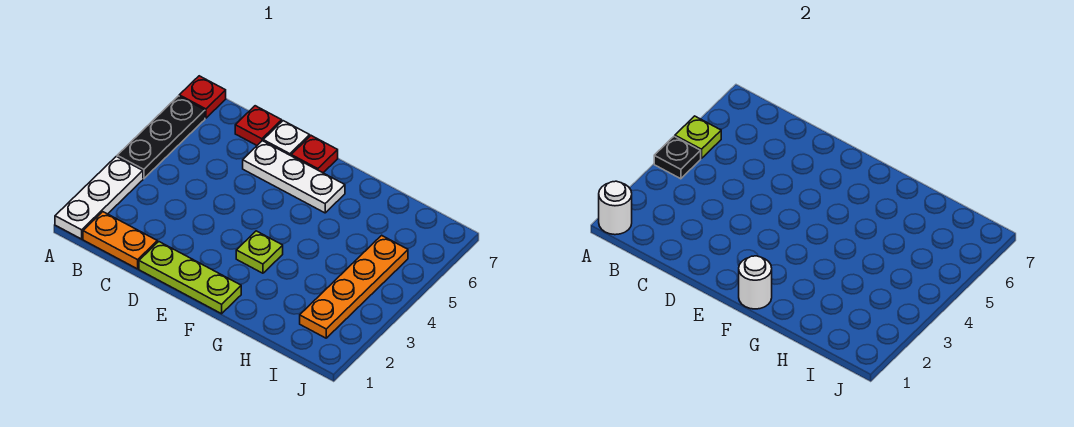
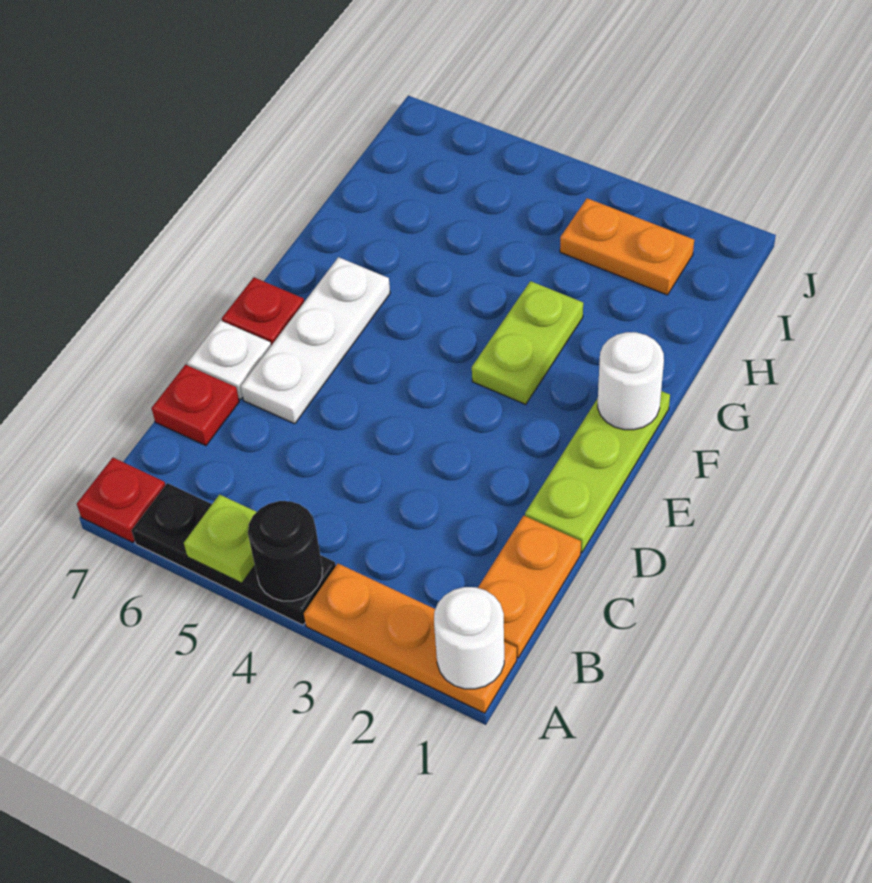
white 1x3 plate [55,156,143,239] -> orange 1x3 plate [304,564,517,713]
black 1x1 plate [654,136,701,179] -> black 1x1 round brick [248,501,323,601]
lime 1x1 plate [236,231,283,273] -> lime 1x2 plate [472,281,583,404]
orange 1x4 plate [300,235,408,338] -> orange 1x2 plate [560,198,694,295]

